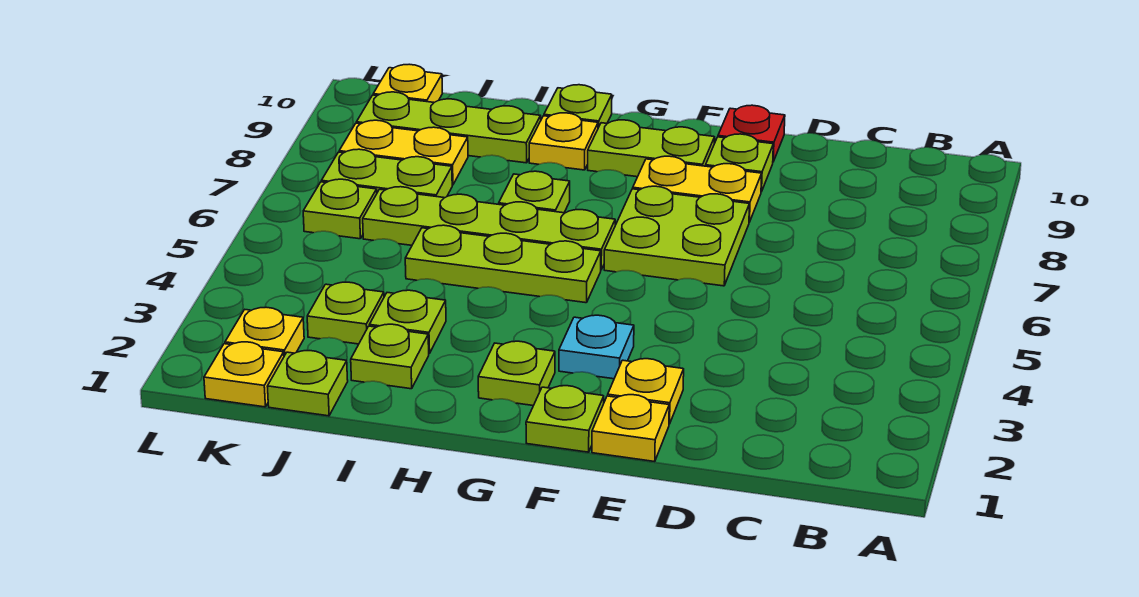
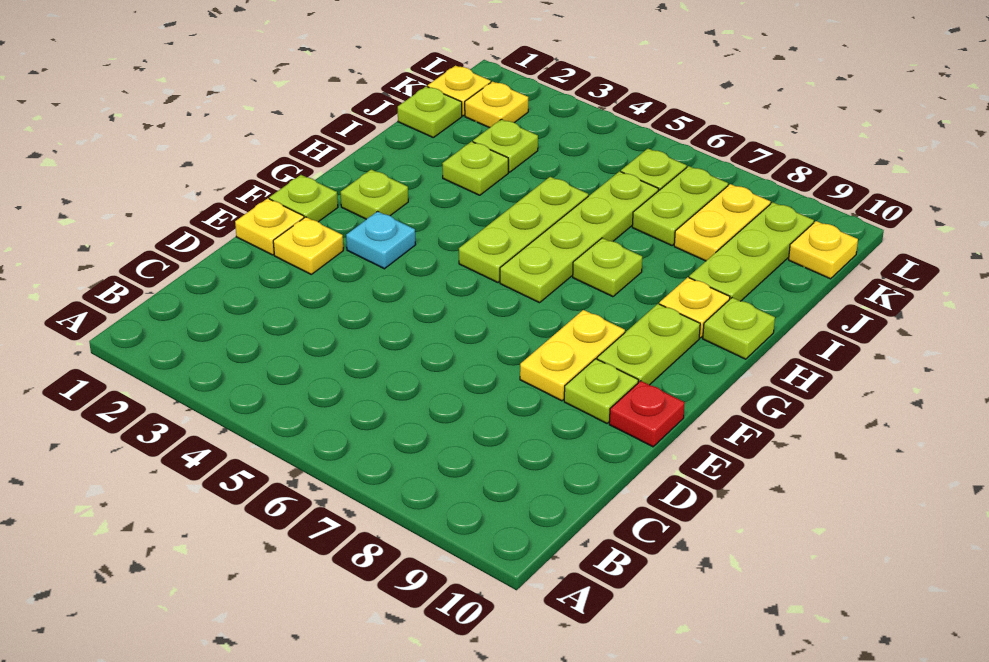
lime 2x2 plate [604,186,750,286] -> none
lime 1x1 plate [351,324,429,389] -> none

